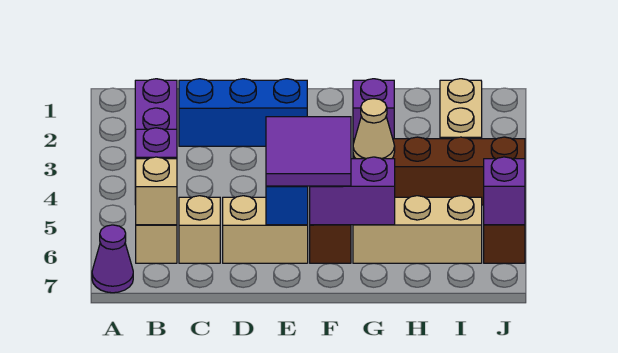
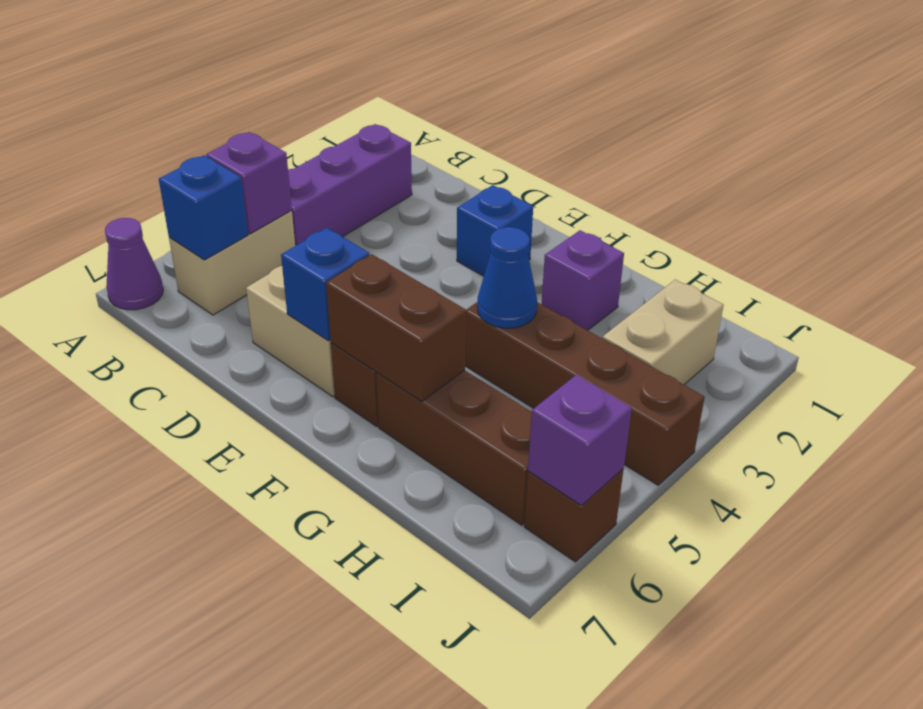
tan 1x1 brick [135,157,177,225] -> blue 1x1 brick [159,155,248,260]
blue 1x3 brick [179,79,307,146] -> blue 1x1 brick [457,185,533,276]
tan 1x1 brick [179,196,220,263] -> none
purple 2x2 tile [266,117,351,186] -> none
purple 1x2 brick [310,157,395,225] -> brown 1x2 brick [326,254,466,401]
tan 1x1 cone [353,99,395,159] -> blue 1x1 cone [477,227,537,328]
tan 1x3 brick [353,196,482,263] -> brown 1x3 brick [376,370,532,525]

